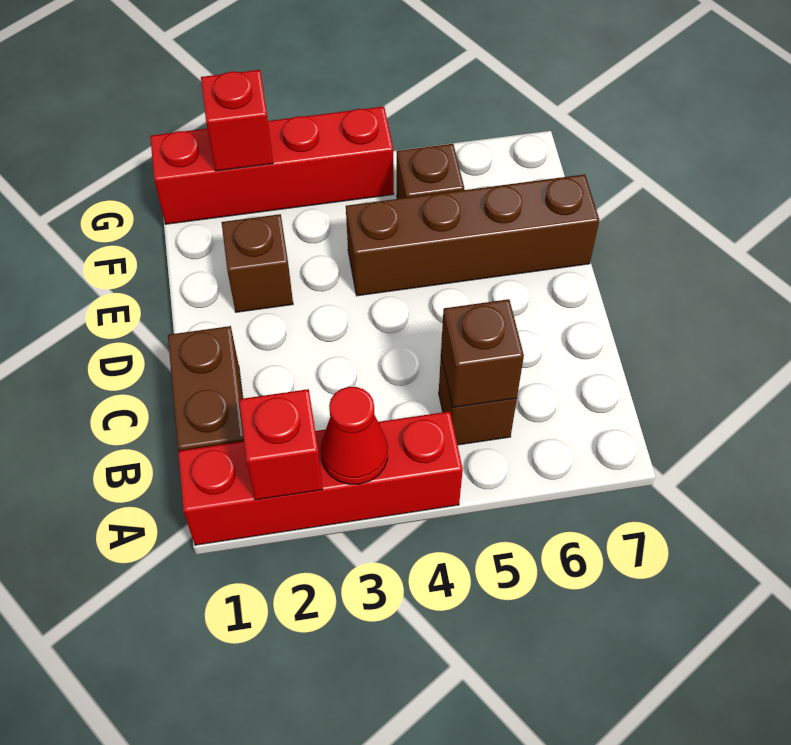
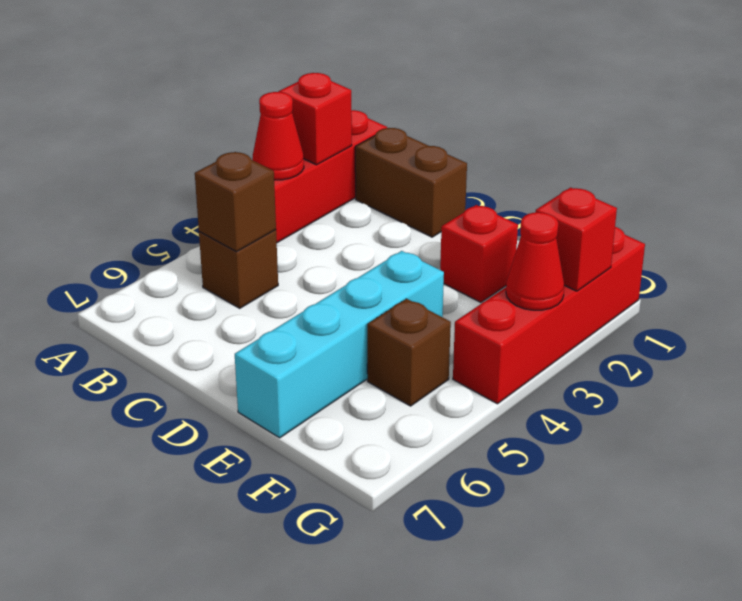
brown 1x1 brick [222,214,293,312] -> red 1x1 brick [440,205,518,302]
brown 1x4 brick [346,174,599,296] -> cyan 1x4 brick [235,251,444,438]
none -> red 1x1 cone [506,212,564,310]

